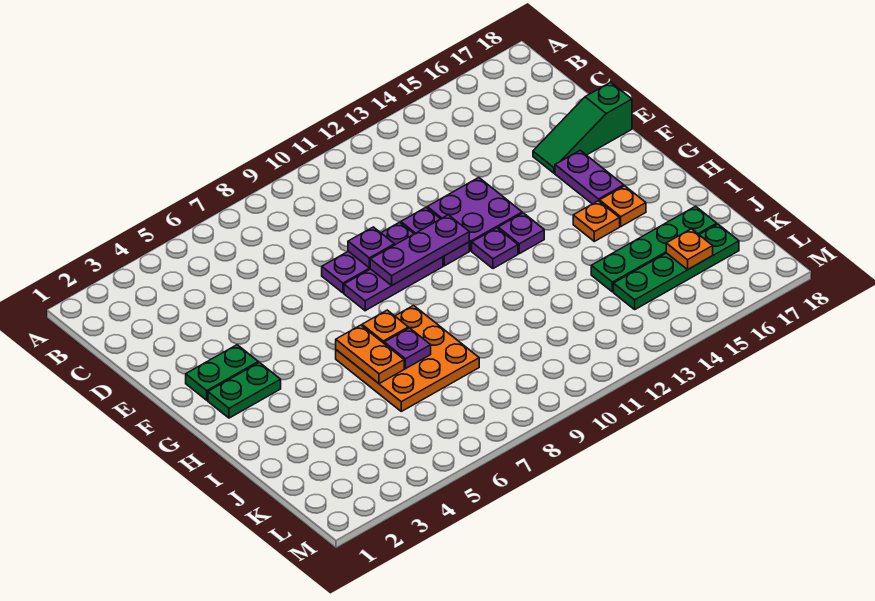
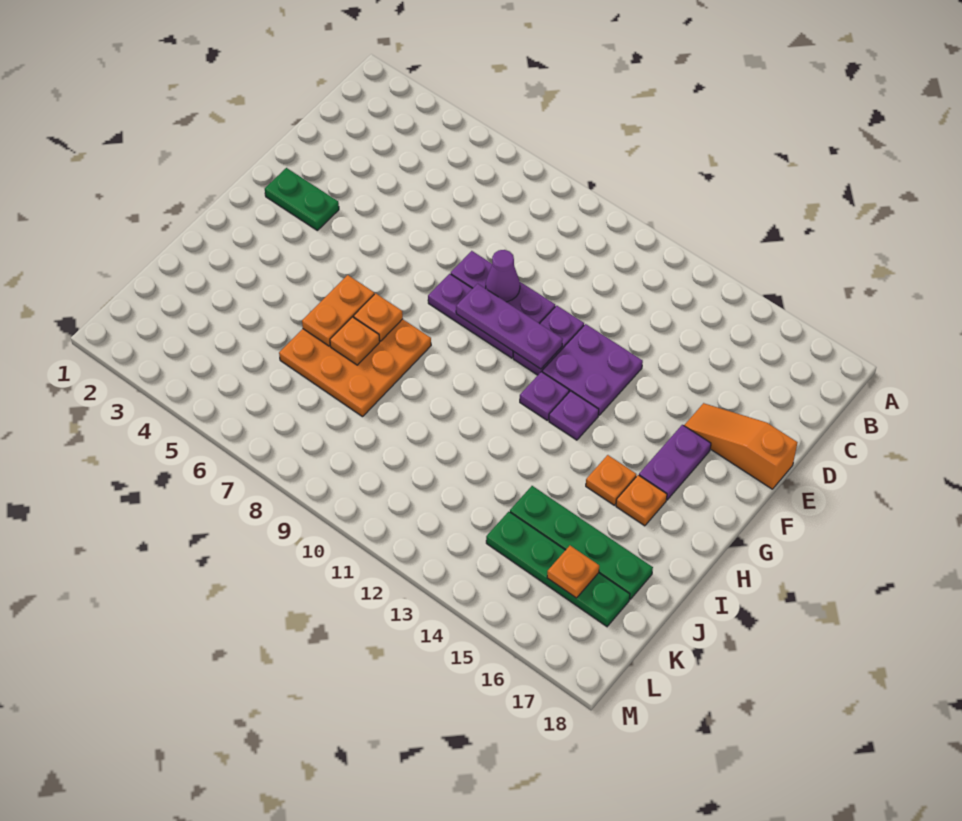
purple 1x1 plate [348,227,394,268] -> purple 1x1 cone [486,250,520,302]
green 1x3 slope [533,82,632,173] -> orange 1x3 slope [684,403,797,489]
green 1x2 plate [208,362,281,418] -> none
purple 1x1 plate [384,328,431,369] -> orange 1x1 plate [330,317,380,365]

